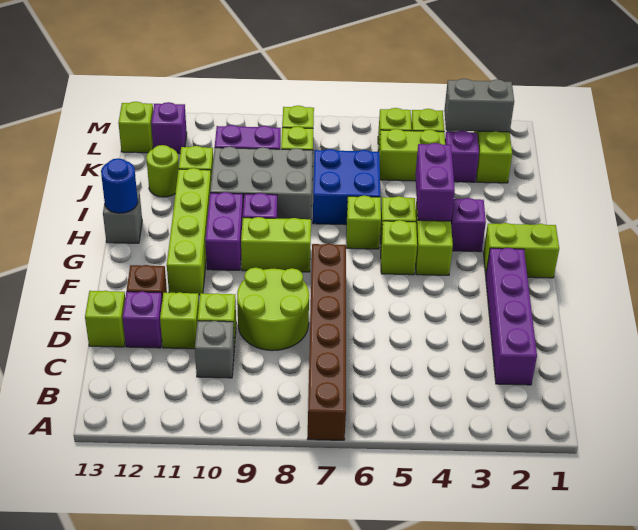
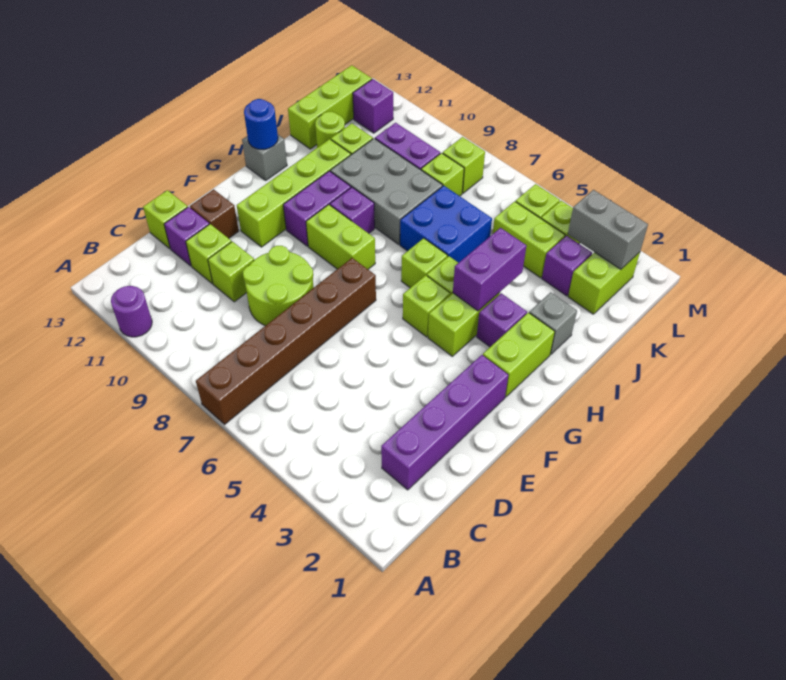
none -> purple 1x1 round brick [111,286,152,337]
grey 1x1 brick [195,321,234,378] -> grey 1x1 brick moved to [529,292,577,355]
lime 1x2 brick [483,223,559,278] -> lime 1x2 brick turned to [483,313,555,397]
lime 1x1 brick [119,102,153,153] -> lime 1x3 brick [288,65,372,149]

